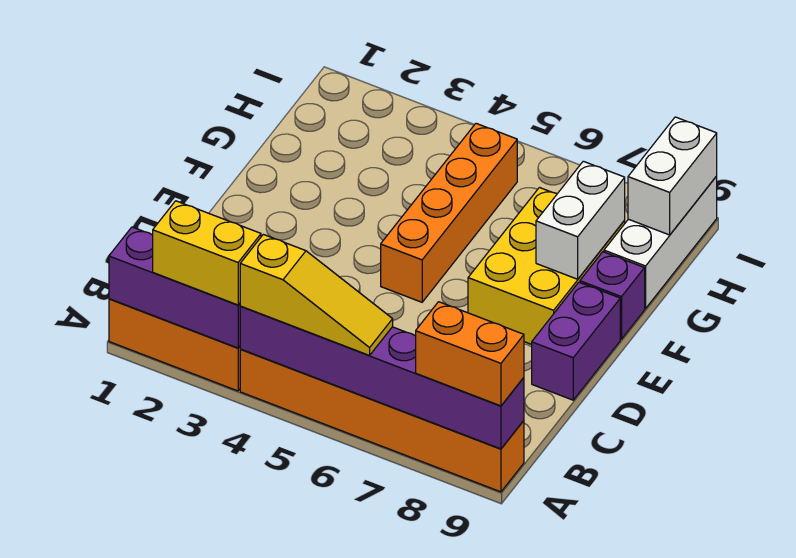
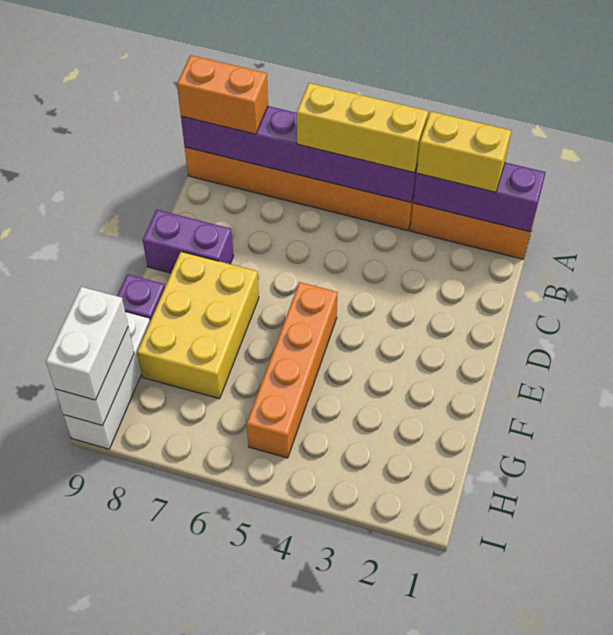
yellow 1x3 slope [240,234,393,355] -> yellow 1x3 brick [297,83,428,173]
purple 1x2 brick [532,282,620,400] -> purple 1x2 brick turned to [143,210,234,273]
white 1x2 brick [536,161,625,279] -> white 1x2 brick moved to [46,287,128,400]

